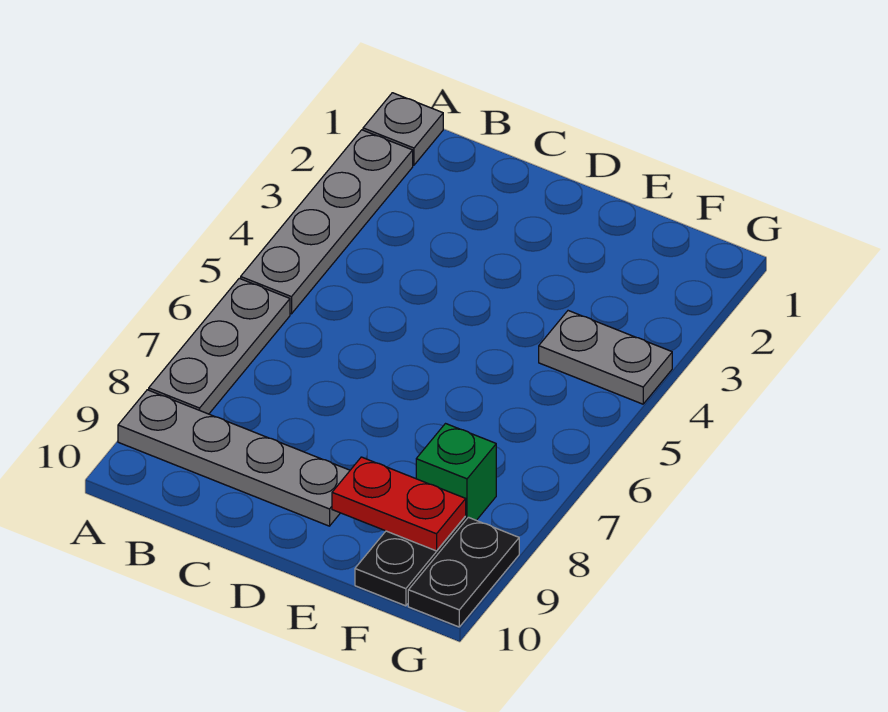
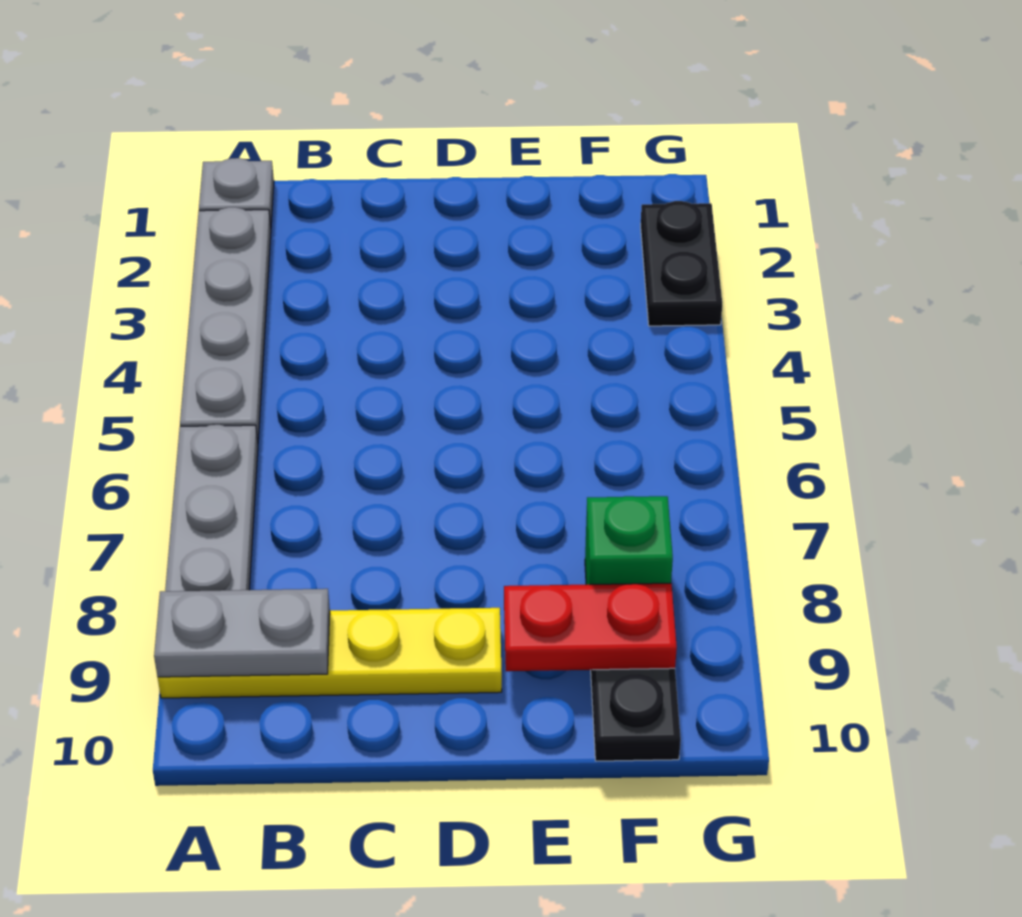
grey 1x4 plate [118,390,350,526] -> yellow 1x4 plate [158,608,502,698]
grey 1x2 plate [539,311,672,404] -> grey 1x2 plate moved to [154,589,330,677]
black 1x2 plate [408,517,519,627] -> black 1x2 plate moved to [641,201,722,326]

